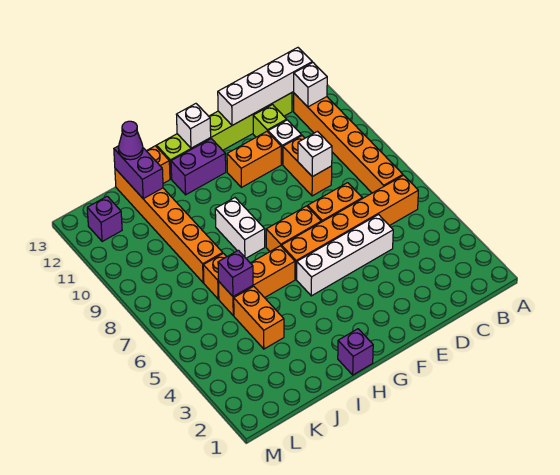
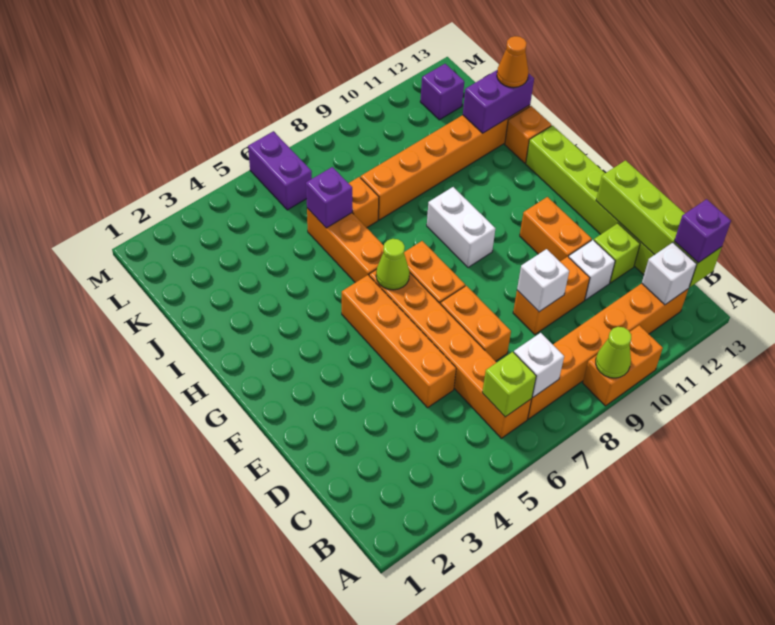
none -> lime 1x1 cone [596,327,631,378]
none -> lime 1x1 brick [482,352,536,417]
white 1x4 brick [218,48,312,125] -> lime 1x4 brick [596,160,722,287]
white 1x4 brick [297,215,393,296] -> orange 1x4 brick [342,275,456,408]
none -> lime 1x1 cone [376,239,410,290]
purple 1x2 brick [171,139,226,195] -> purple 1x2 brick moved to [248,131,312,210]
white 1x1 brick [176,104,211,148] -> white 1x1 brick moved to [514,333,564,397]
purple 1x1 brick [338,329,373,375] -> purple 1x1 brick moved to [674,199,731,263]
white 1x2 brick [215,198,265,258] -> white 1x2 brick turned to [427,187,495,267]
orange 1x2 brick [234,286,284,349] -> orange 1x2 brick moved to [583,325,663,406]
purple 1x1 cone [118,121,143,160] -> orange 1x1 cone [497,36,528,88]

